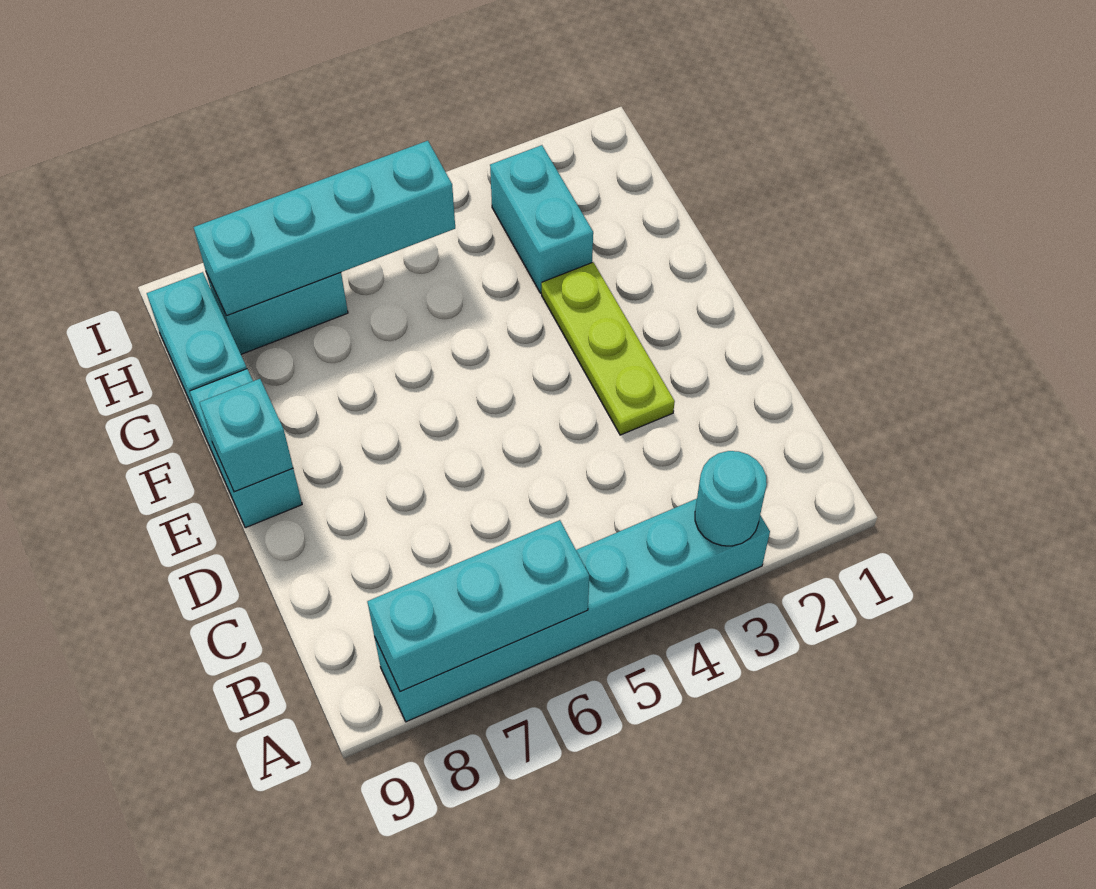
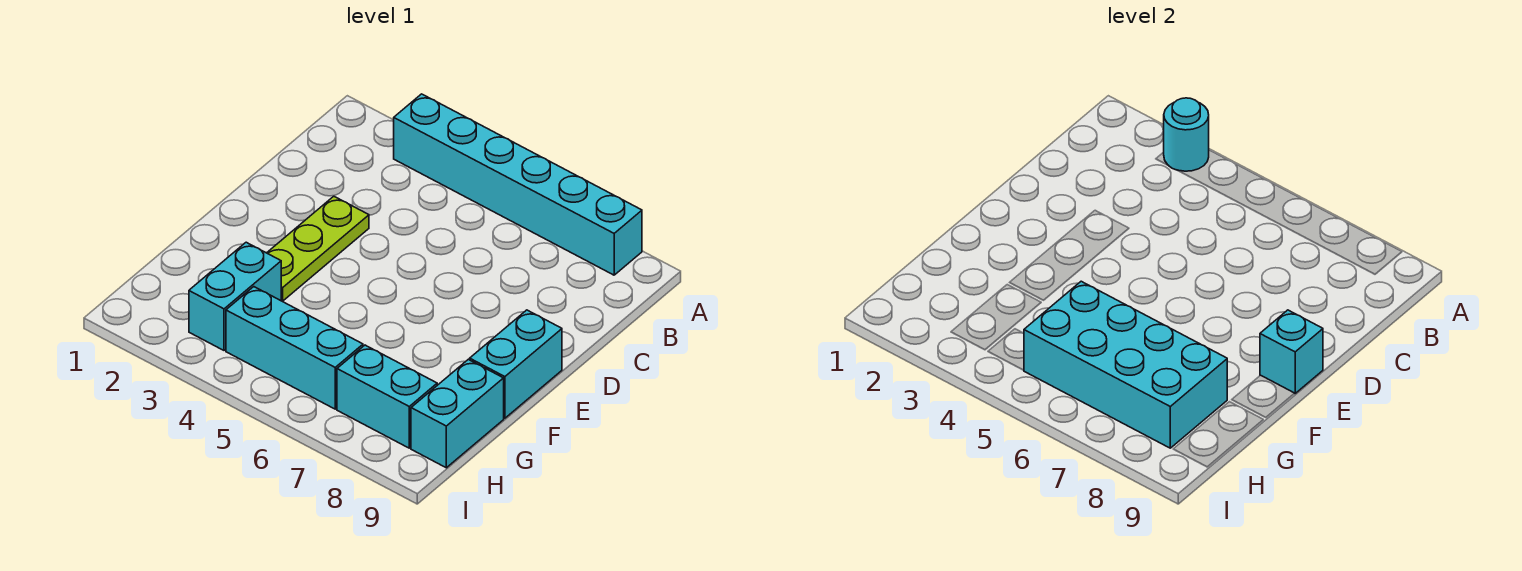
cyan 1x3 brick [367,520,589,692] -> cyan 1x3 brick moved to [226,287,363,409]
cyan 1x4 brick [194,141,455,316] -> cyan 2x4 brick [1024,281,1227,448]

